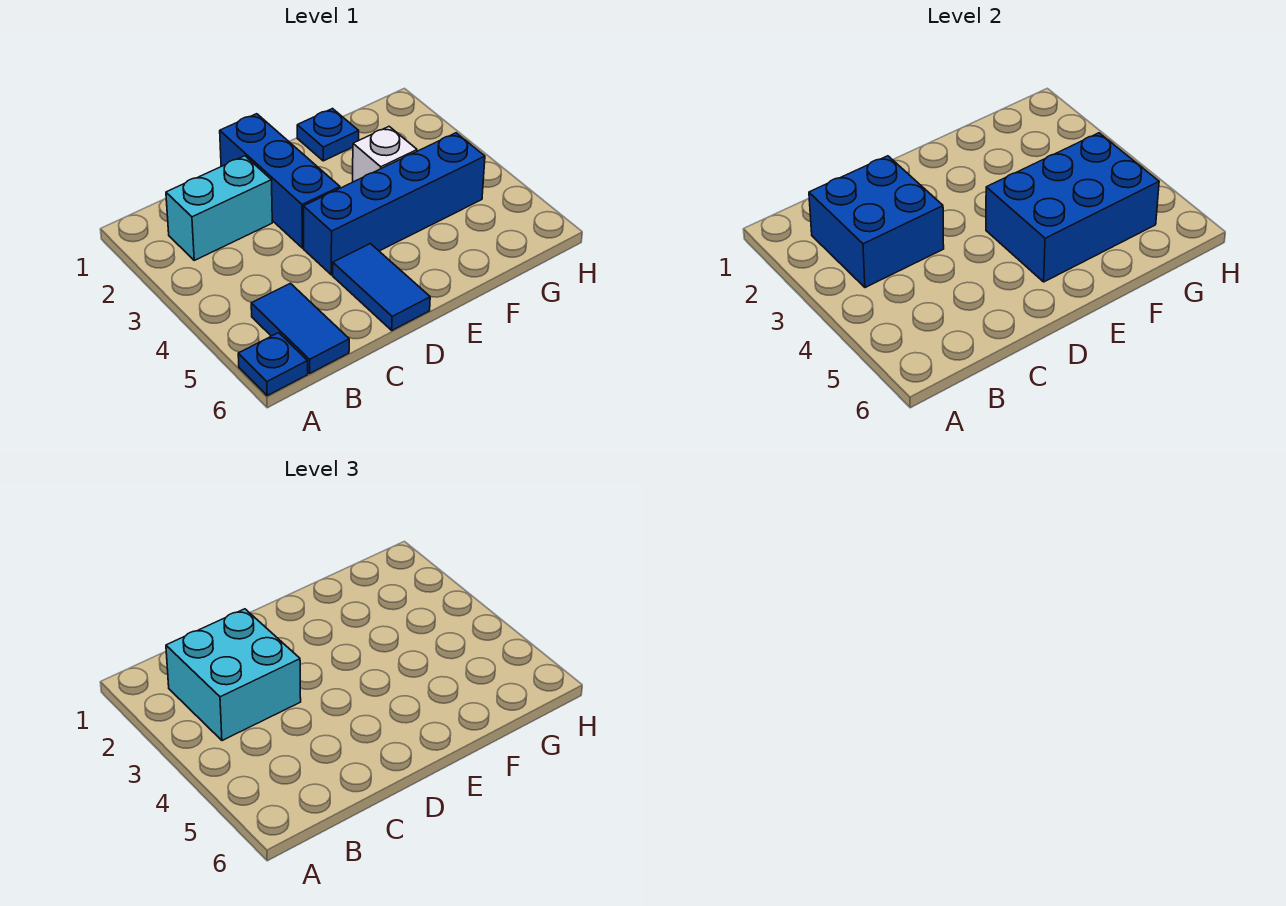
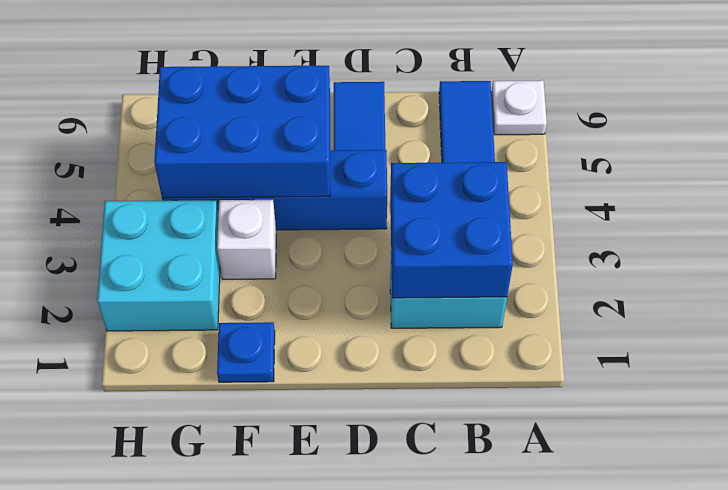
blue 1x1 plate [238,333,308,396] -> white 1x1 plate [492,80,547,135]
cyan 2x2 brick [166,609,301,741] -> cyan 2x2 brick moved to [97,200,220,331]
blue 1x3 brick [220,114,340,248] -> none

